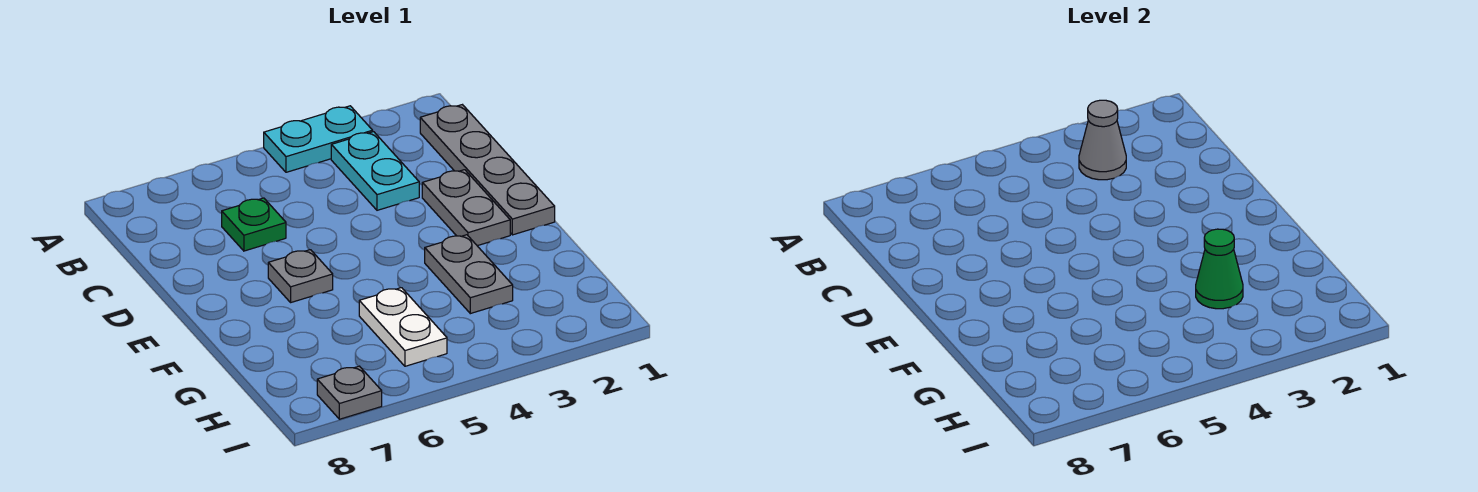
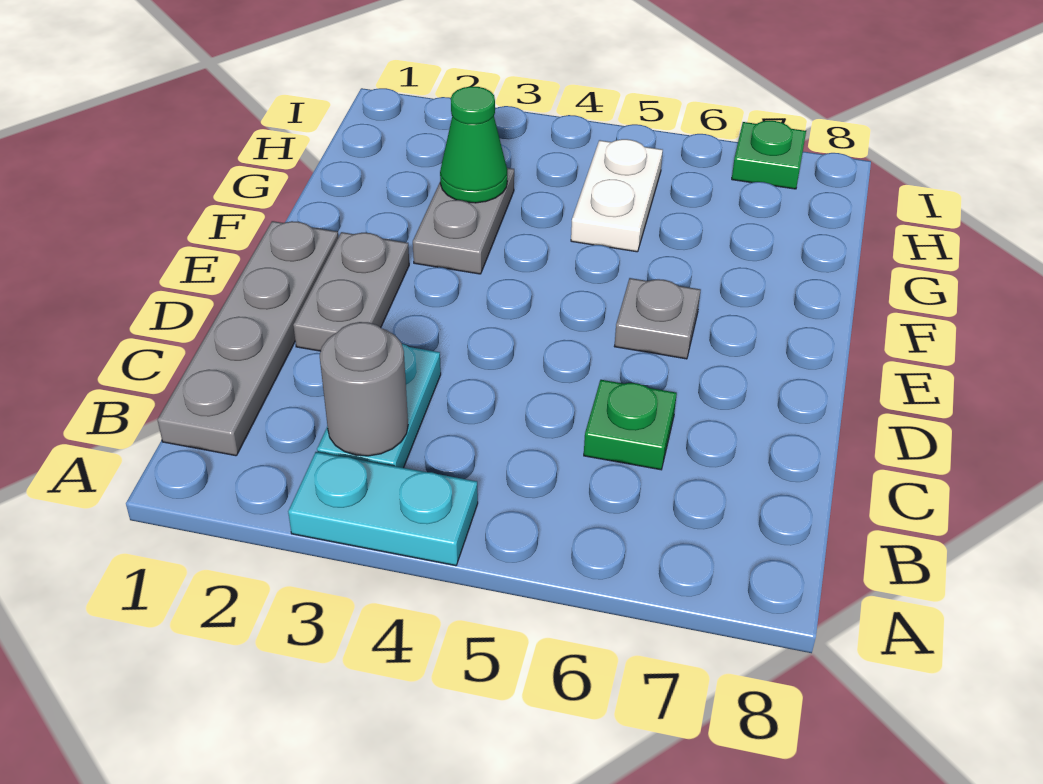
grey 1x1 cone [1079,100,1126,180] -> grey 1x1 round brick [320,322,408,456]
grey 1x1 plate [317,366,382,419] -> green 1x1 plate [732,121,806,189]

